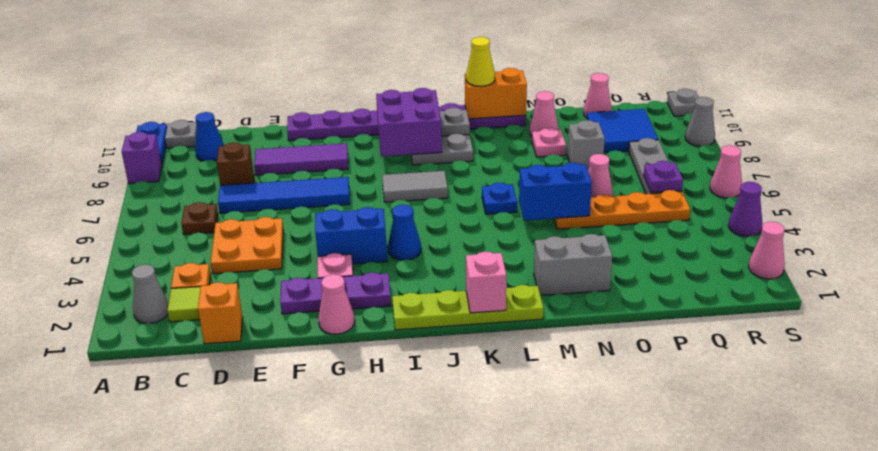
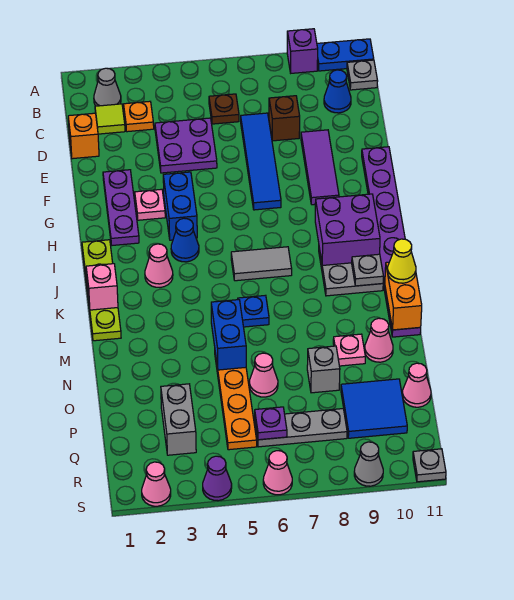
orange 2x2 plate [211,217,283,274] -> purple 2x2 plate [155,118,217,173]
pink 1x1 cone [318,274,355,334] -> pink 1x1 cone moved to [145,244,173,287]
grey 1x2 tile [382,171,448,202] -> grey 1x2 tile turned to [231,247,292,281]
grey 1x2 brick [534,234,612,295] -> grey 1x2 brick moved to [161,384,196,455]

